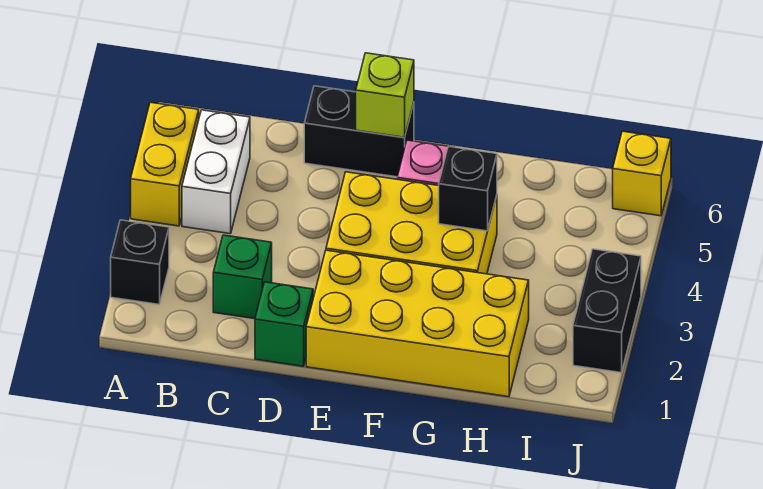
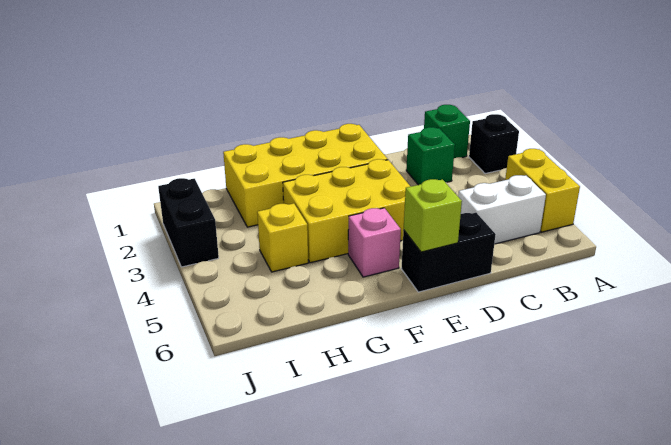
white 1x2 brick [182,110,250,234] -> white 1x2 brick turned to [458,175,546,244]
green 1x1 brick [255,282,313,366] -> green 1x1 brick moved to [424,105,470,158]
black 1x1 brick [439,146,497,231] -> none
yellow 1x1 brick [613,131,671,216] -> yellow 1x1 brick moved to [257,203,308,272]

